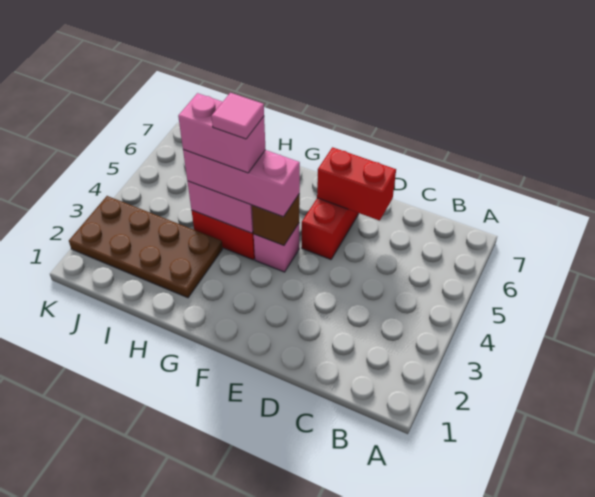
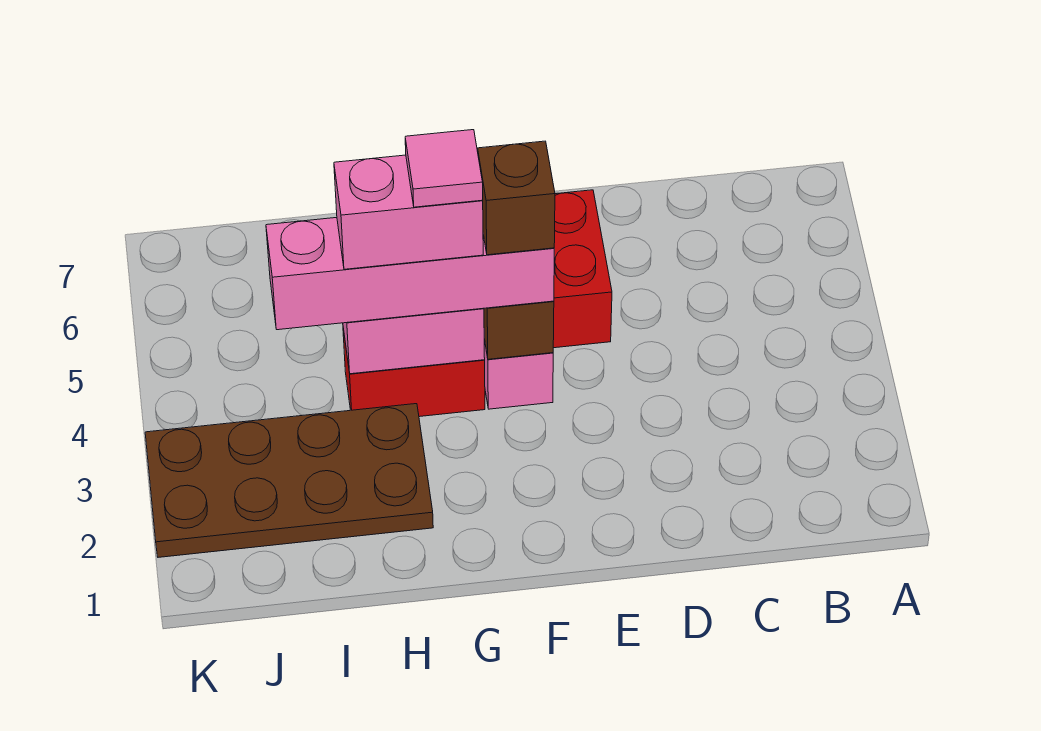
red 1x2 brick [317,147,396,220] -> none
pink 1x3 brick [183,150,300,217] -> pink 1x4 brick [266,218,554,330]
none -> brown 1x1 brick [478,141,555,255]

